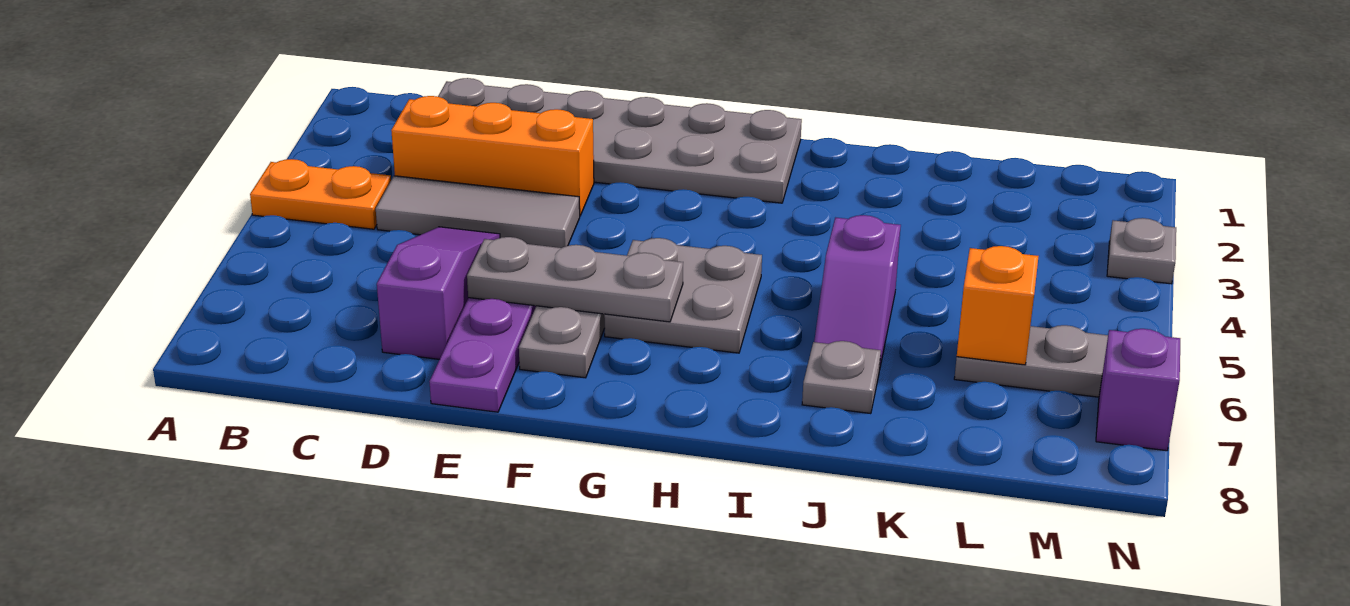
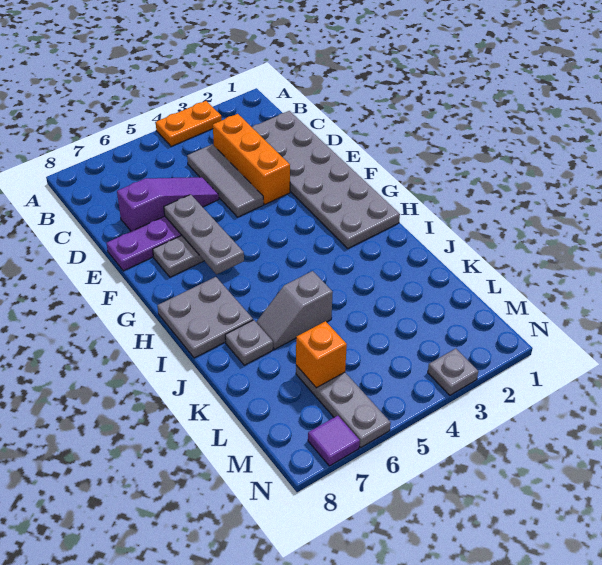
orange 1x2 plate [250,159,391,229] -> orange 1x2 plate turned to [156,101,222,146]
grey 2x2 plate [604,238,762,353] -> grey 2x2 plate moved to [157,277,253,358]
purple 1x2 slope [814,215,901,366] -> grey 1x2 slope [256,271,333,349]
purple 1x1 brick [1096,329,1180,451] -> purple 1x1 tile [308,416,360,466]

